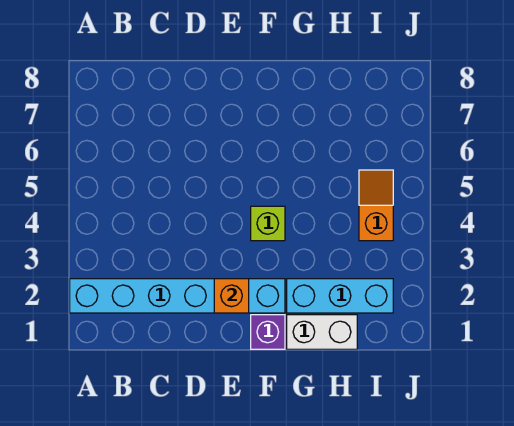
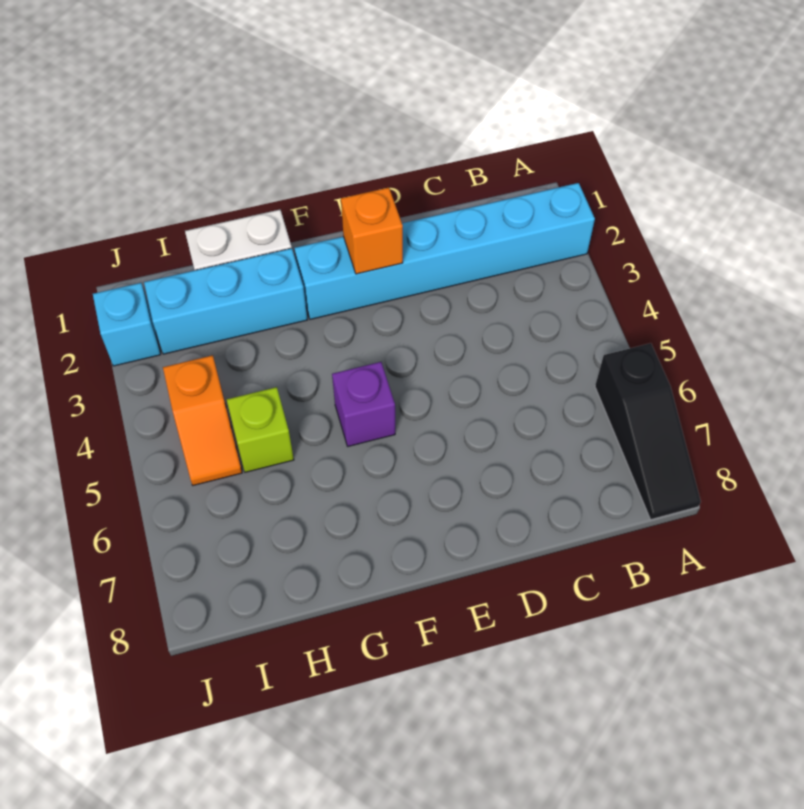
none -> black 1x3 slope [595,343,701,520]
purple 1x1 brick [251,315,285,349] -> purple 1x1 brick moved to [332,362,395,446]
lime 1x1 brick [251,206,285,241] -> lime 1x1 brick moved to [227,387,294,472]
none -> cyan 1x1 brick [93,283,161,366]

